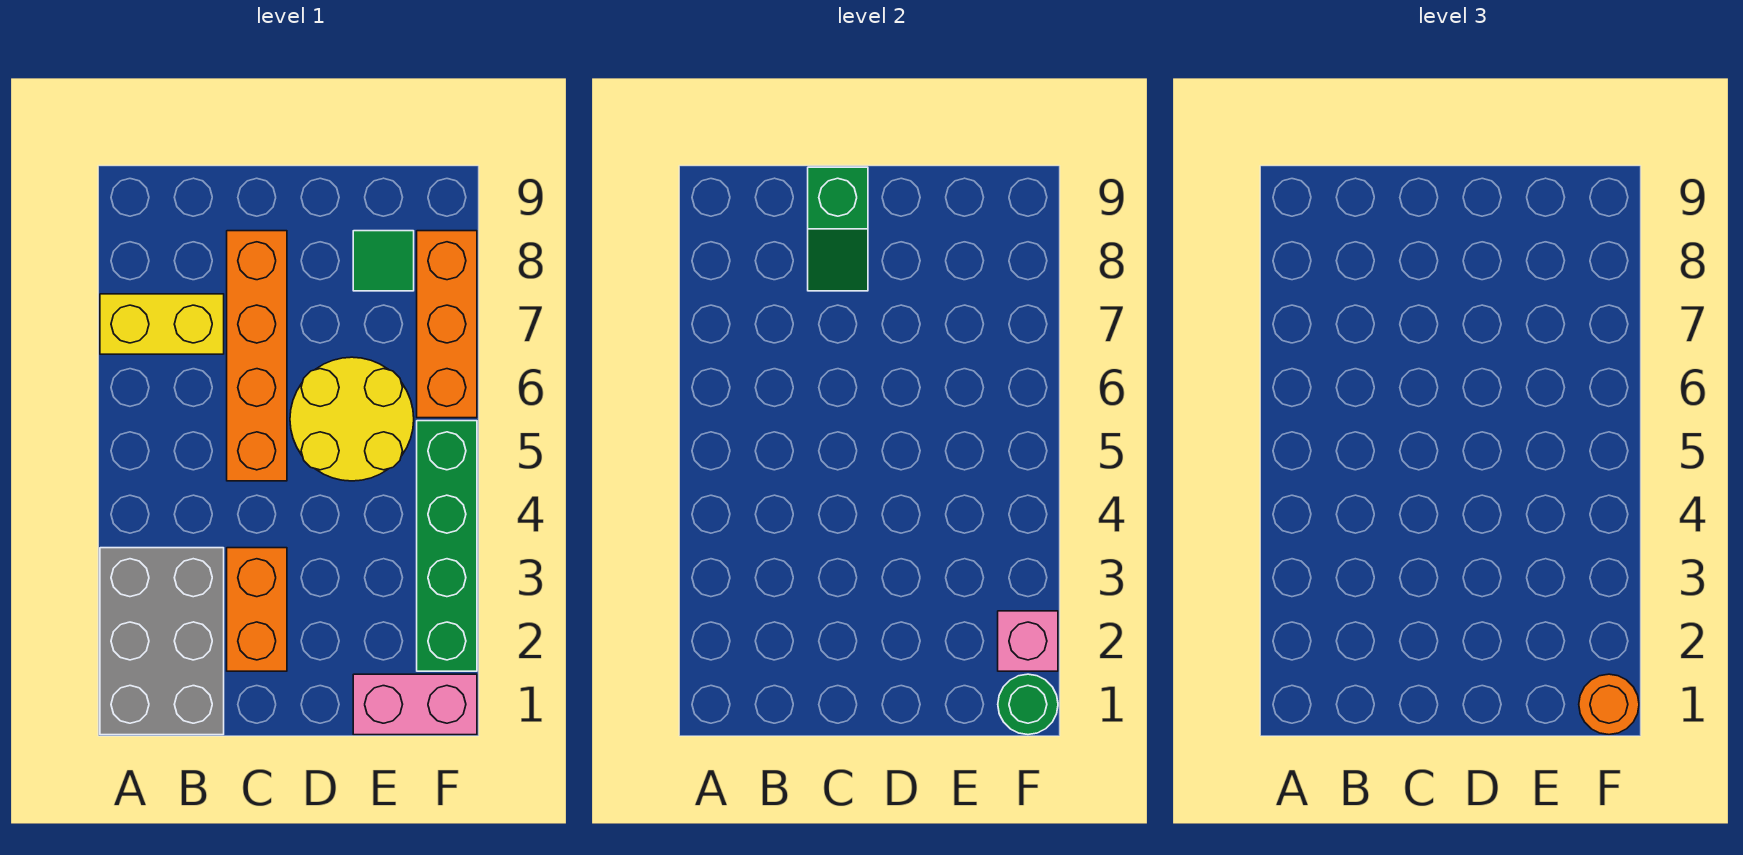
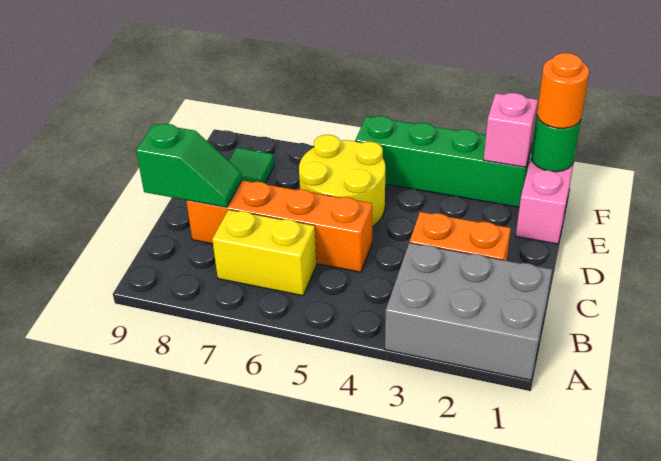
yellow 1x2 brick [100,294,224,354] -> yellow 1x2 brick turned to [212,210,316,296]
orange 1x3 brick [417,231,477,418] -> none

